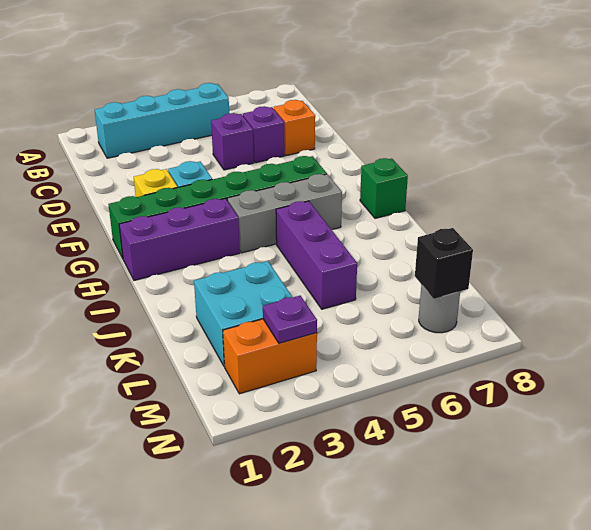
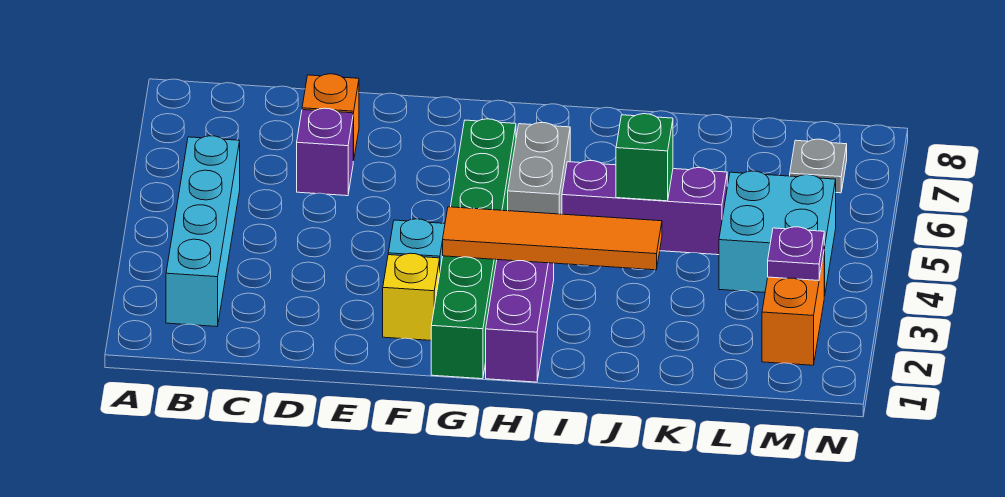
purple 1x1 brick [211,113,254,170] -> none
none -> orange 1x4 tile [443,207,662,270]
grey 1x3 brick [227,174,342,253] -> grey 1x2 brick [508,123,570,214]
green 1x1 brick [360,158,408,218] -> green 1x1 brick moved to [616,114,673,201]
cyan 2x2 brick [194,261,293,367] -> cyan 2x2 brick moved to [719,171,836,296]
grey 1x1 round brick [419,284,460,333] -> grey 1x1 plate [790,139,847,193]
black 1x1 brick [415,228,473,299] -> none

